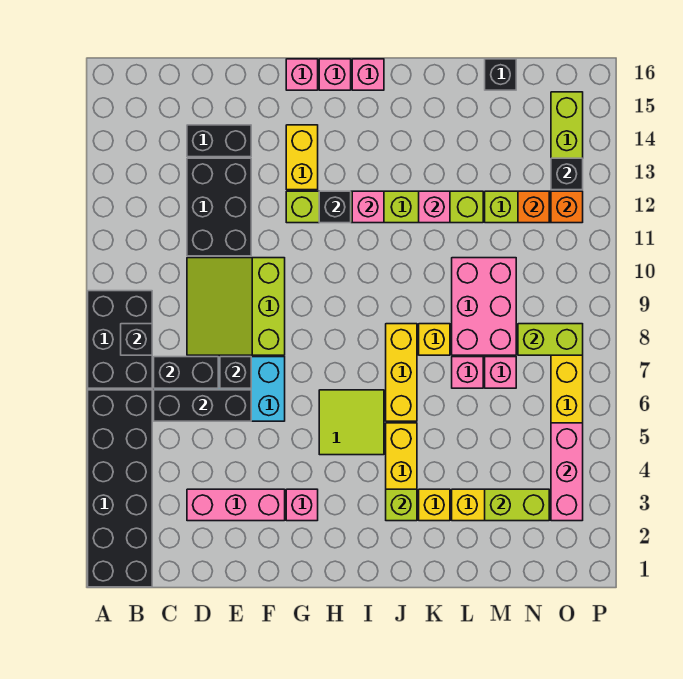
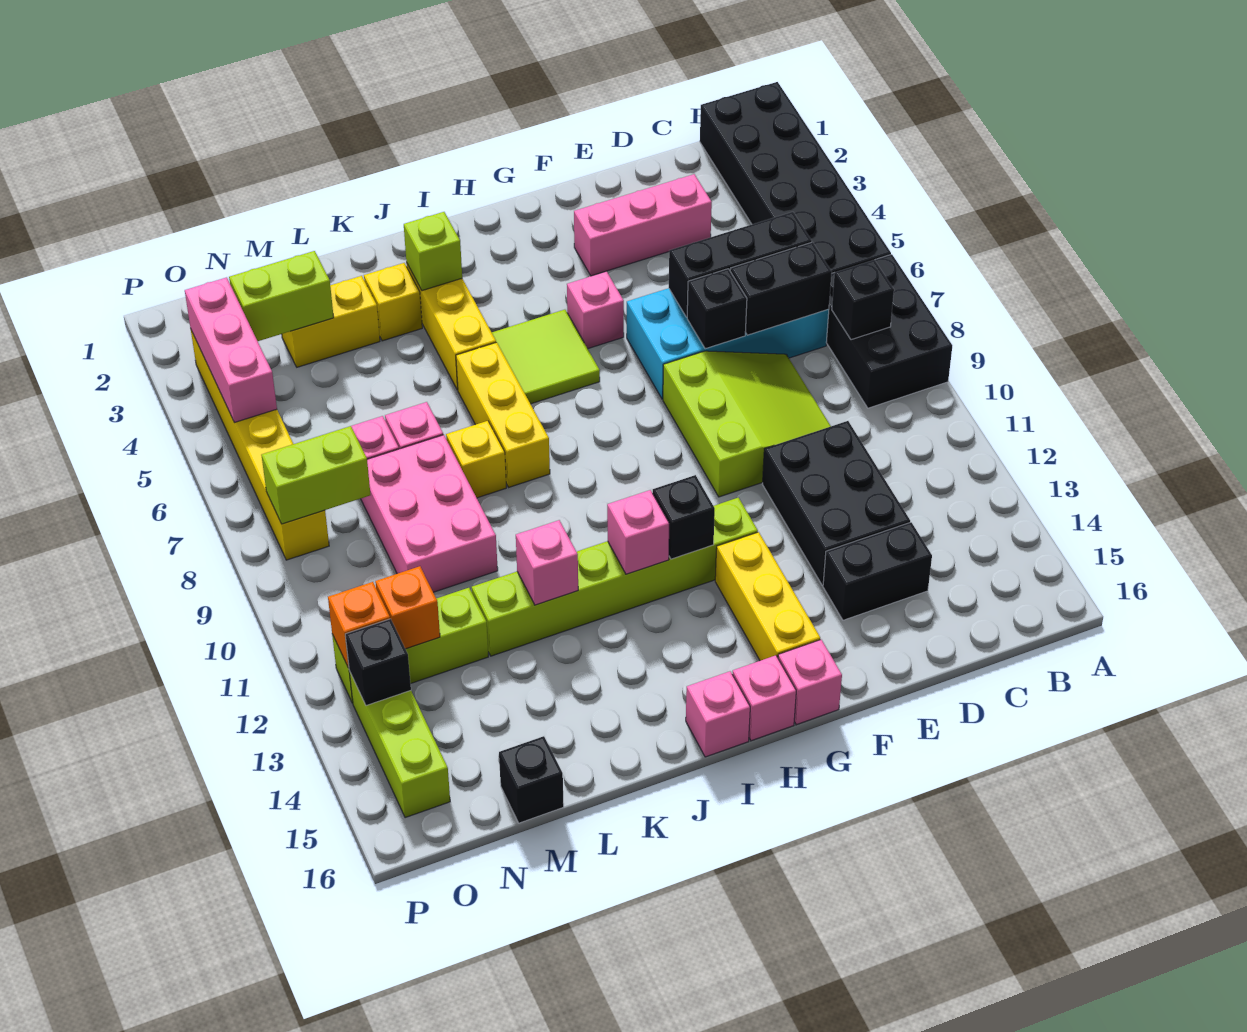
pink 1x1 brick [286,489,318,521] -> pink 1x1 brick moved to [567,272,624,348]
yellow 1x2 brick [286,125,318,190] -> yellow 1x3 brick [715,532,820,661]

